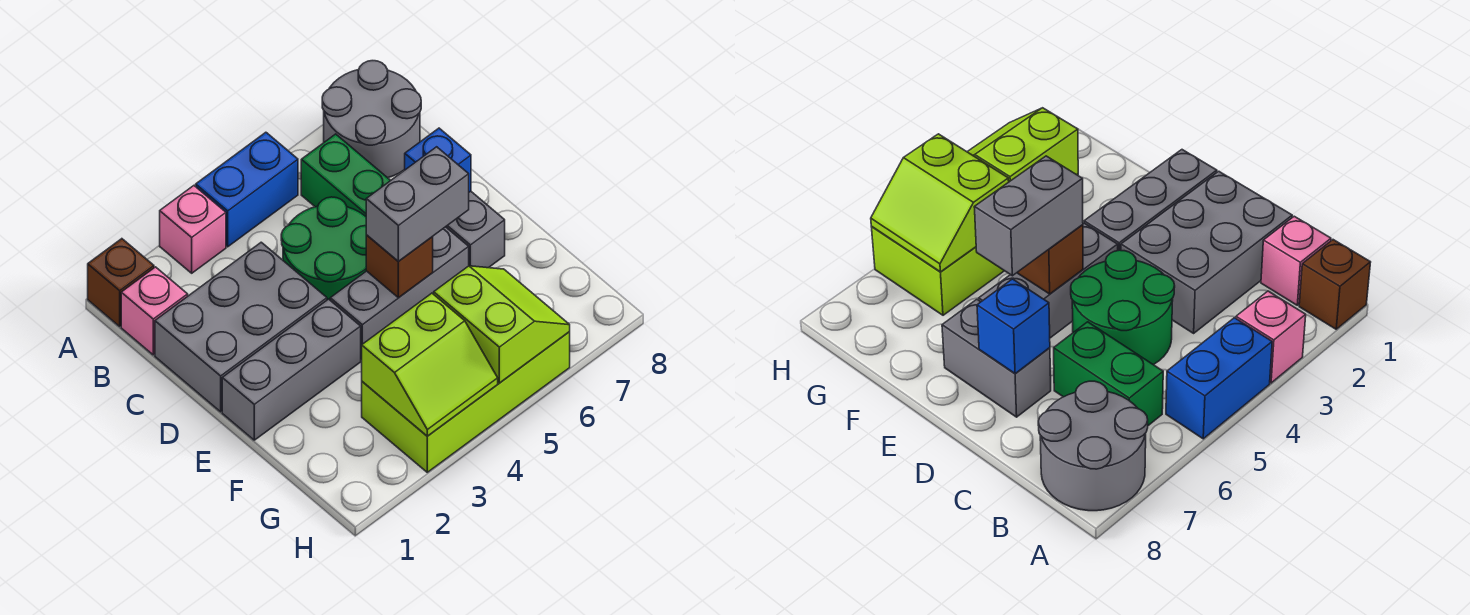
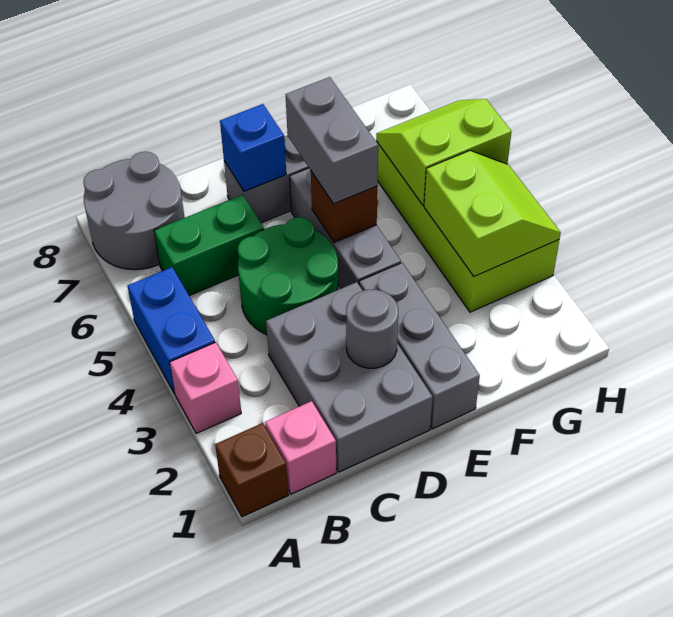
none -> grey 1x1 round brick [346,290,398,368]

